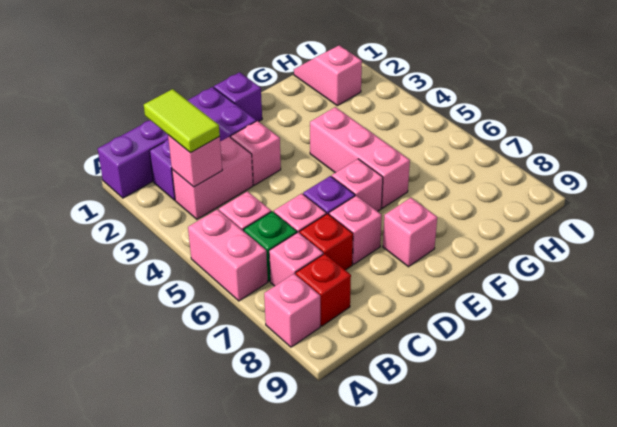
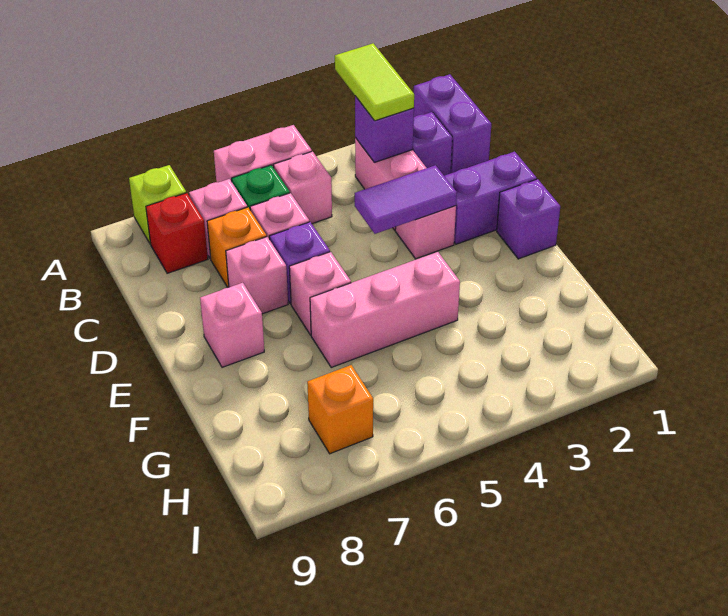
pink 1x1 brick [264,274,320,347] -> lime 1x1 brick [129,165,186,244]
lime 1x2 tile [144,89,220,153] -> lime 1x2 tile turned to [335,43,414,121]
pink 1x1 brick [168,135,222,187] -> purple 1x1 brick [355,96,414,162]
red 1x1 brick [300,214,353,270] -> orange 1x1 brick [207,207,267,288]
none -> purple 1x2 tile [355,165,457,234]
pink 1x2 slope [294,45,362,106] -> none
none -> orange 1x1 brick [307,365,373,454]

